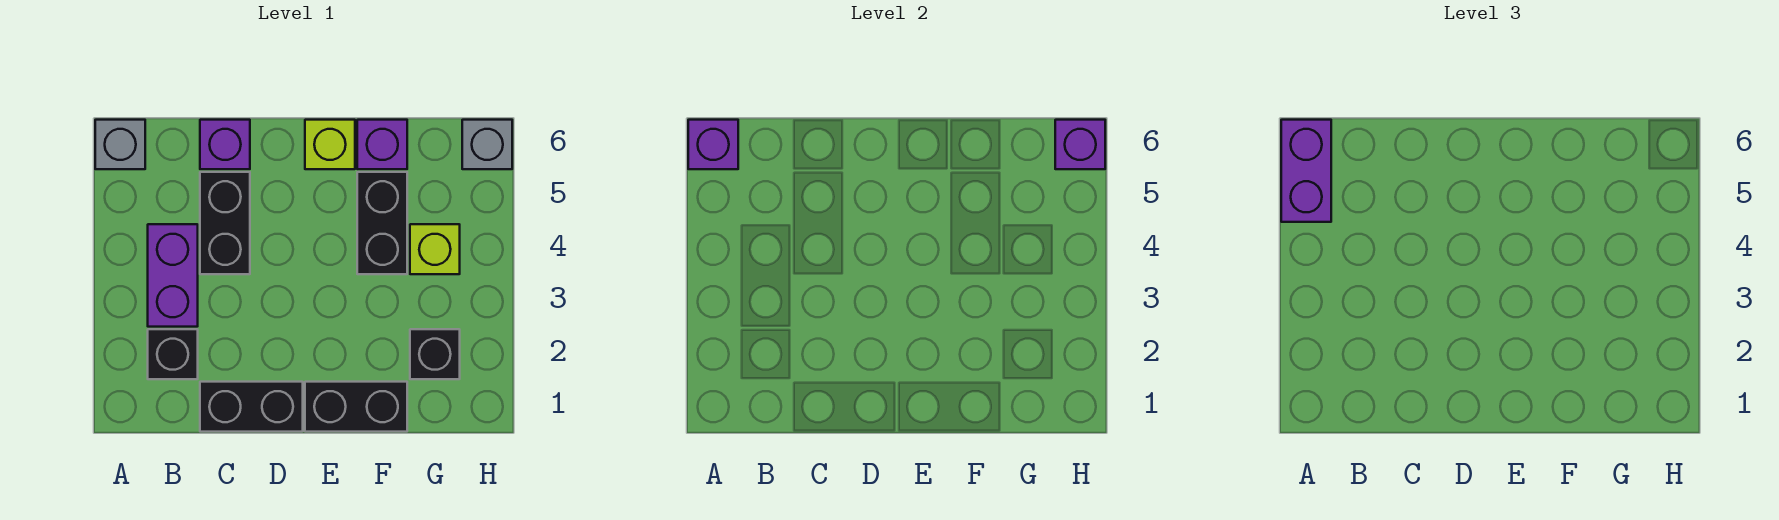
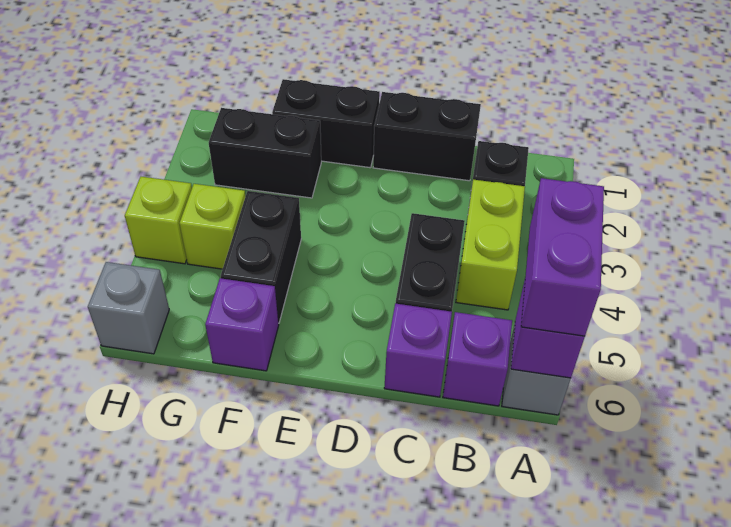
purple 1x2 brick [148,224,198,327] -> lime 1x2 brick [456,180,525,310]
lime 1x1 brick [305,120,355,169] -> lime 1x1 brick moved to [125,177,192,264]
black 1x1 brick [410,329,460,379] -> black 1x2 brick [209,108,321,198]
purple 1x1 brick [1055,120,1105,169] -> purple 1x1 brick moved to [443,312,512,406]

